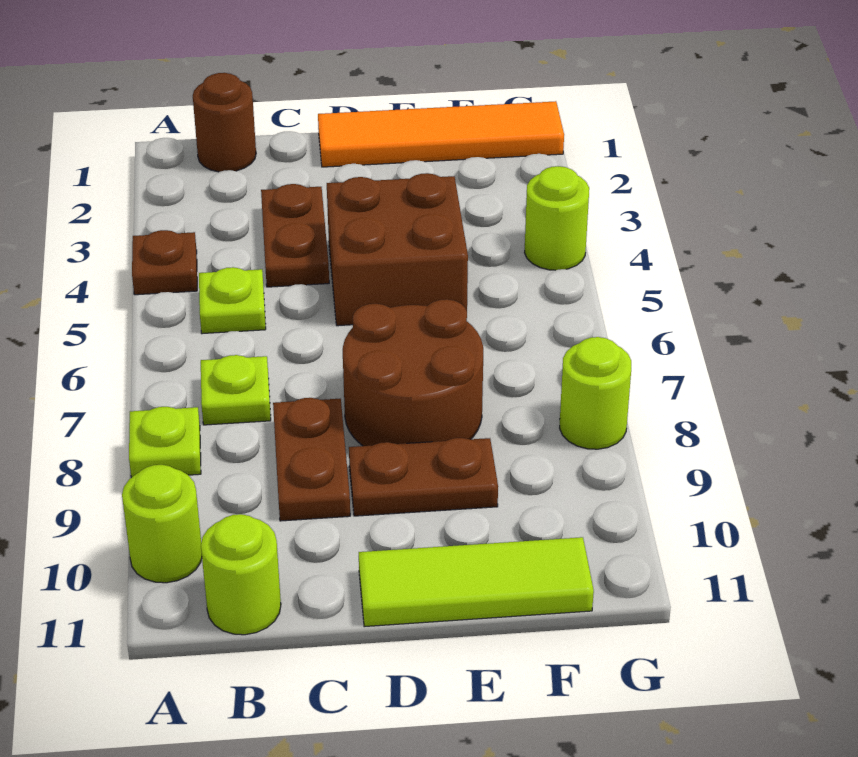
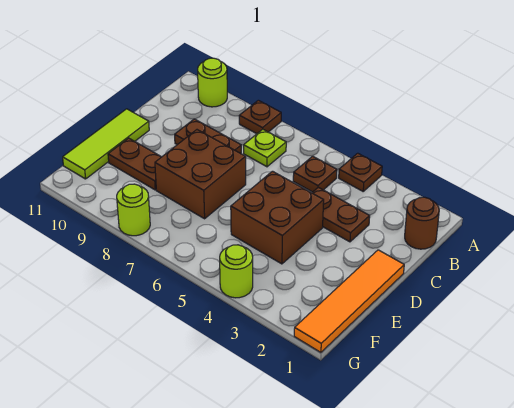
lime 1x1 plate [129,407,201,478] -> brown 1x1 plate [239,100,281,134]
lime 1x1 plate [199,267,266,334] -> brown 1x1 plate [293,156,337,192]
lime 1x1 round brick [201,514,281,635] -> none
brown 2x2 round brick [343,299,483,446] -> brown 2x2 brick [155,130,246,219]
brown 1x2 plate [349,438,498,516] -> brown 1x2 plate turned to [108,138,161,190]

